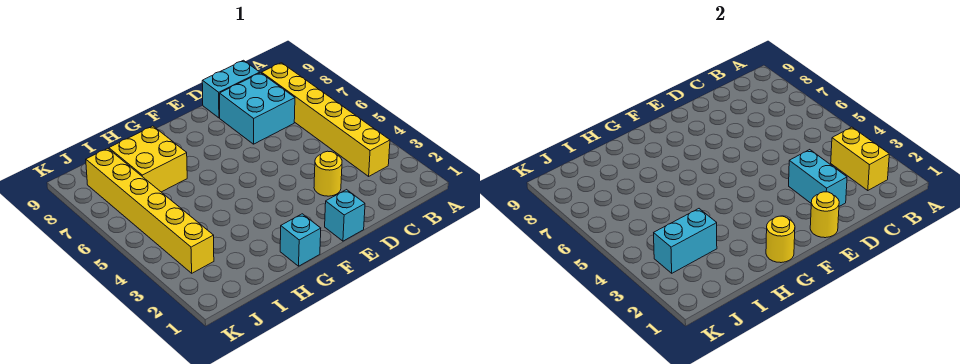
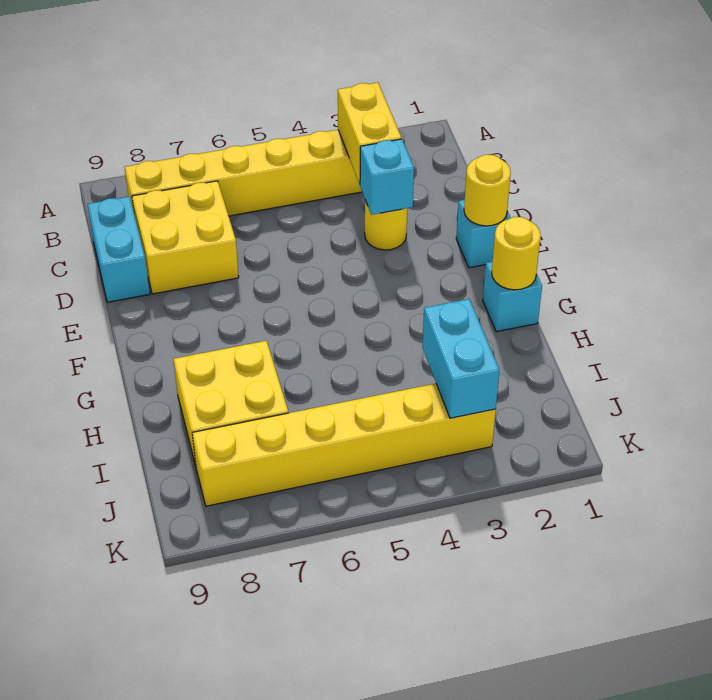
yellow 1x2 brick [831,127,889,190] -> yellow 1x2 brick turned to [338,83,402,184]
cyan 2x2 brick [220,73,295,144] -> yellow 2x2 brick [132,181,239,294]
cyan 1x2 brick [789,150,847,206] -> cyan 1x1 brick [360,139,414,215]

